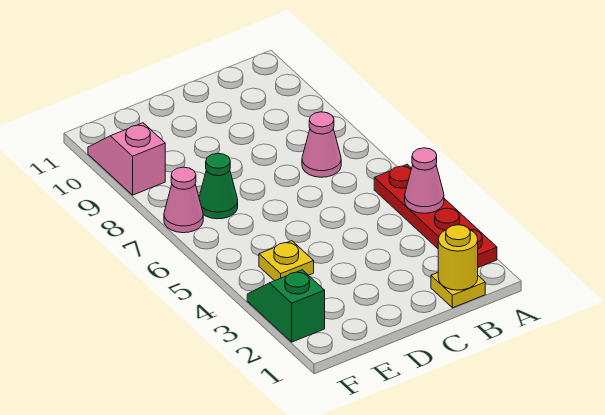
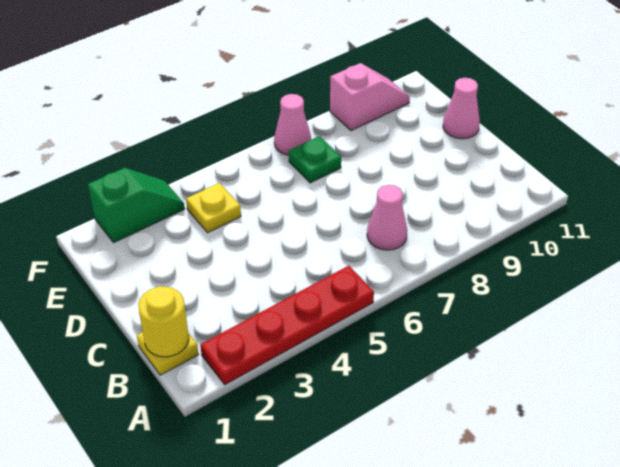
pink 1x1 cone [405,148,444,213] -> pink 1x1 cone moved to [443,78,480,139]
green 1x1 cone [199,153,238,219] -> green 1x1 plate [289,136,341,183]

